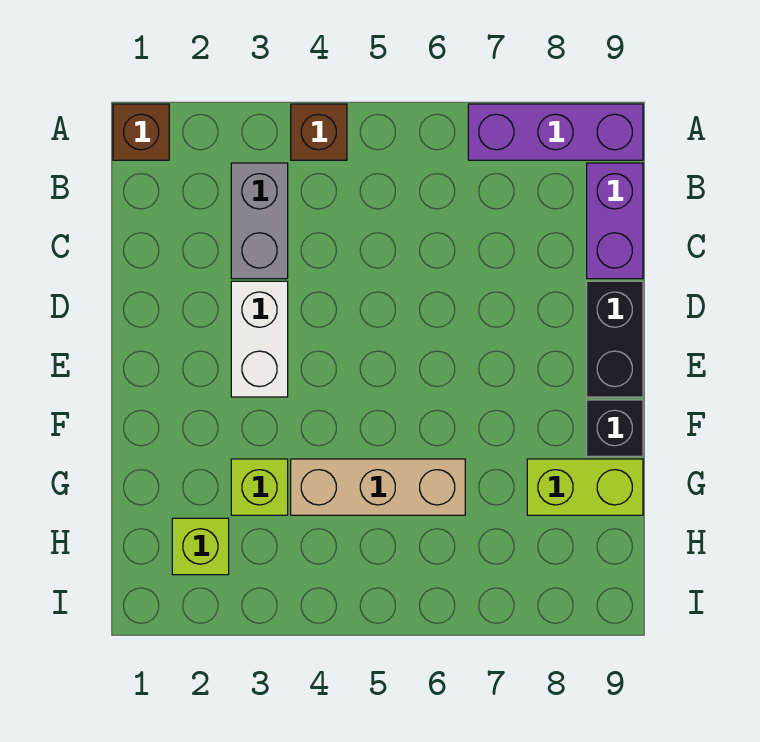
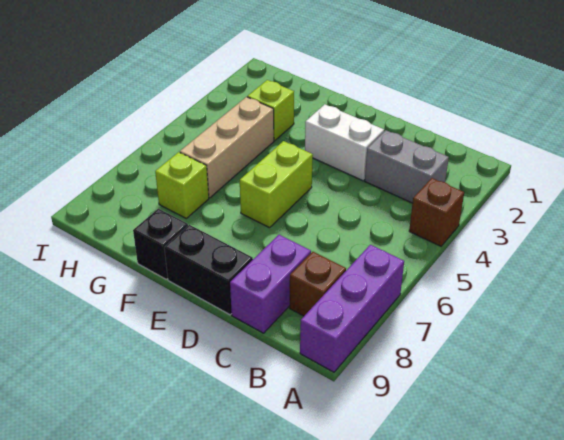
brown 1x1 brick [113,104,169,160] -> brown 1x1 brick moved to [290,252,346,316]
purple 1x2 brick [587,163,643,279] -> purple 1x2 brick turned to [230,235,311,333]
lime 1x2 brick [527,459,643,515] -> lime 1x2 brick moved to [240,141,313,228]
lime 1x1 brick [172,518,229,575] -> lime 1x1 brick moved to [155,152,209,218]

